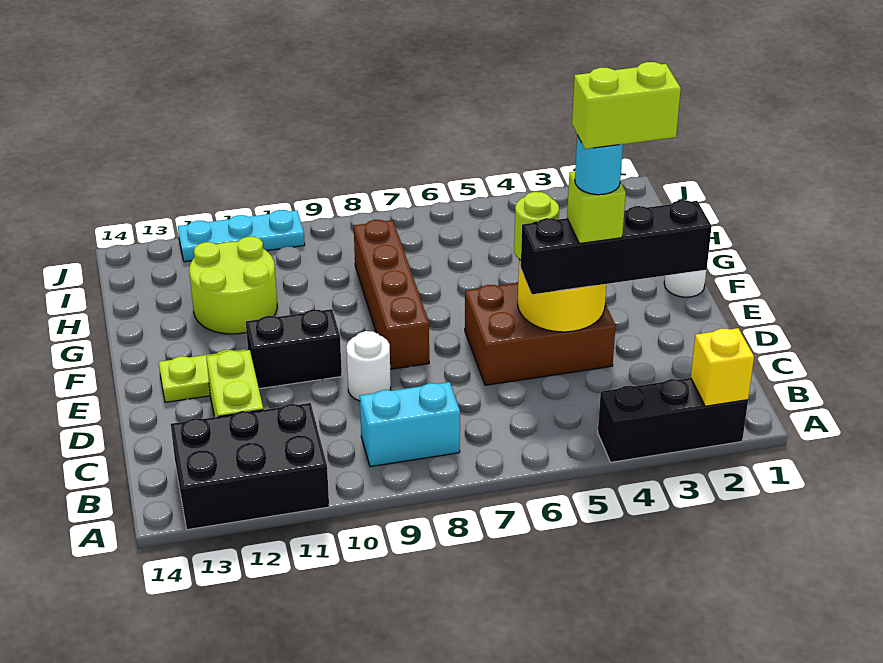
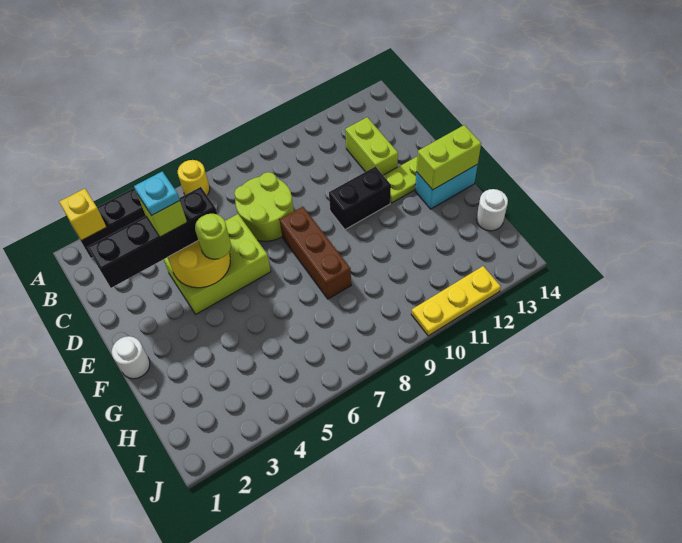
none -> yellow 1x1 round brick [178,160,210,195]
black 2x3 brick [171,403,329,530] -> none
cyan 1x2 brick [360,382,460,467] -> cyan 1x2 brick moved to [415,164,478,209]
lime 1x2 brick [572,62,681,149] -> lime 1x2 brick moved to [416,125,481,190]
brown 2x3 brick [465,283,616,385] -> lime 2x3 brick [163,214,271,314]
cyan 1x1 round brick [575,135,623,195] -> cyan 1x1 plate [134,171,180,216]
white 1x1 round brick [346,331,391,401] -> white 1x1 round brick moved to [476,189,508,231]
brown 1x4 brick [354,220,429,369] -> brown 1x3 brick [280,207,351,299]
lime 2x2 round brick [189,237,277,334] -> lime 2x2 round brick moved to [234,172,294,241]
cyan 1x3 plate [178,210,305,262] -> yellow 1x3 plate [411,266,501,336]

